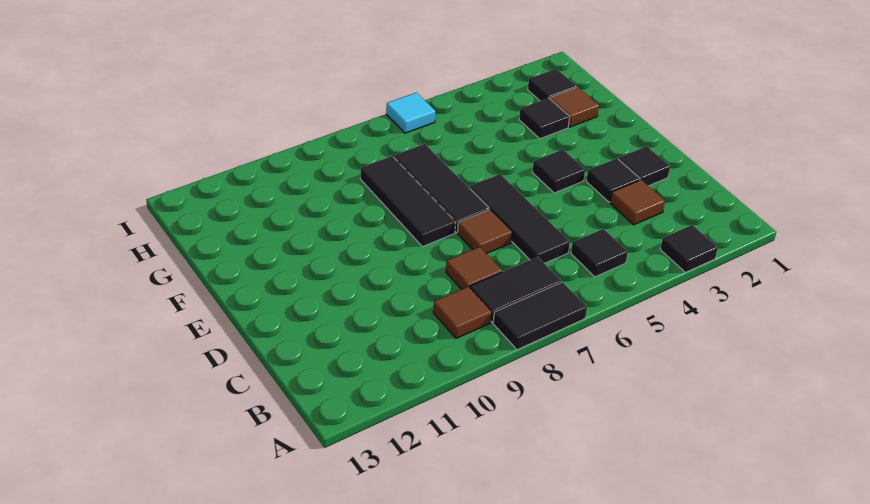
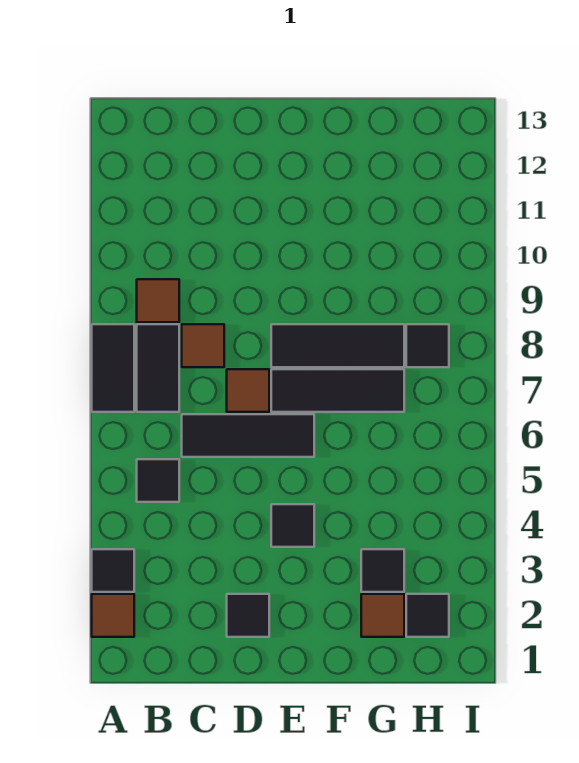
brown 1x1 tile [610,180,665,225] -> brown 1x1 tile moved to [92,594,134,637]
black 1x1 tile [586,158,640,202] -> black 1x1 tile moved to [406,324,449,367]
cyan 1x1 tile [386,93,435,133] -> none

